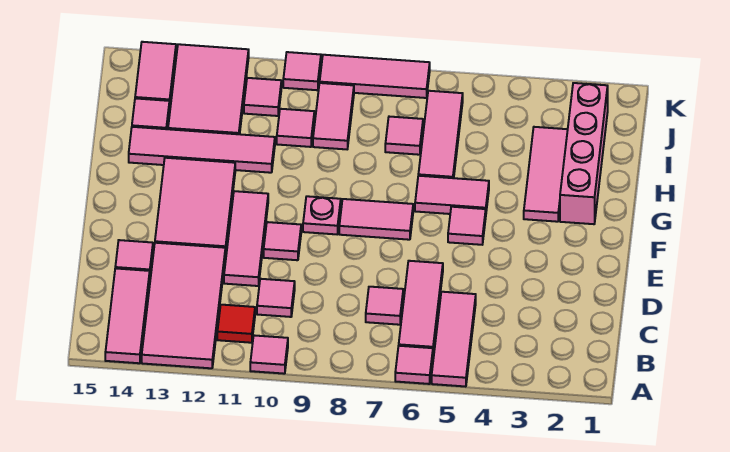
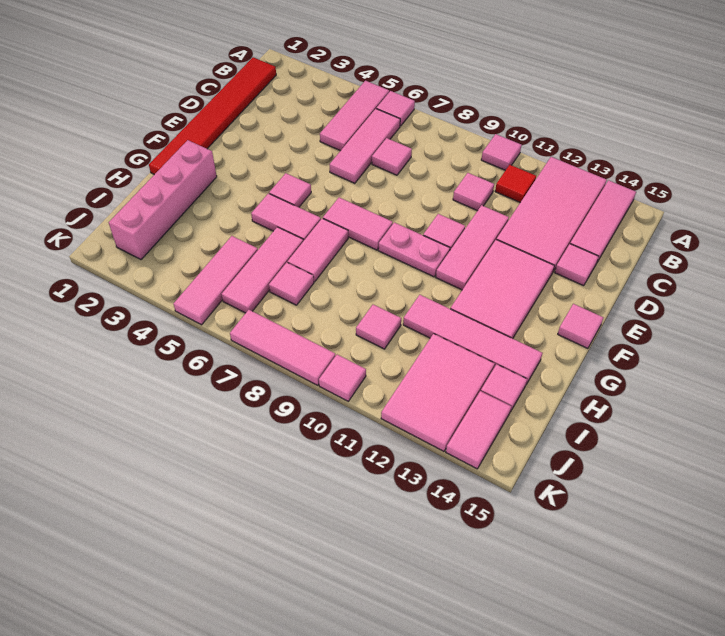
none -> red 1x6 tile [149,57,276,174]
pink 1x1 plate [303,196,341,234] -> pink 1x2 plate [378,222,450,277]
pink 1x3 tile [524,127,568,222] -> pink 1x3 tile moved to [173,236,258,325]
pink 1x2 tile [313,83,354,149] -> pink 1x2 tile moved to [287,218,348,282]
pink 1x1 tile [244,78,281,116] -> pink 1x1 tile moved to [558,304,603,348]

